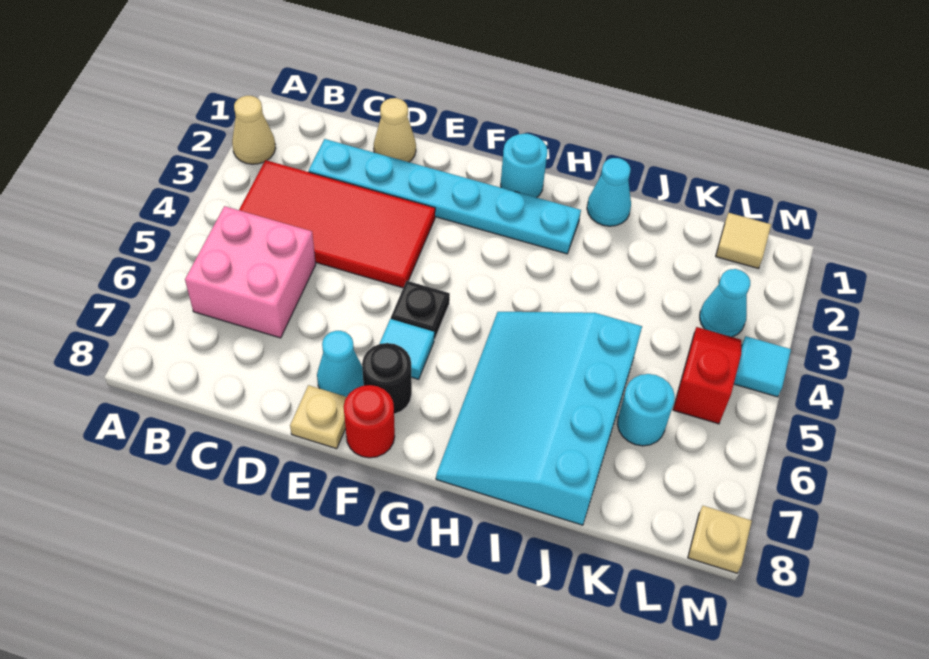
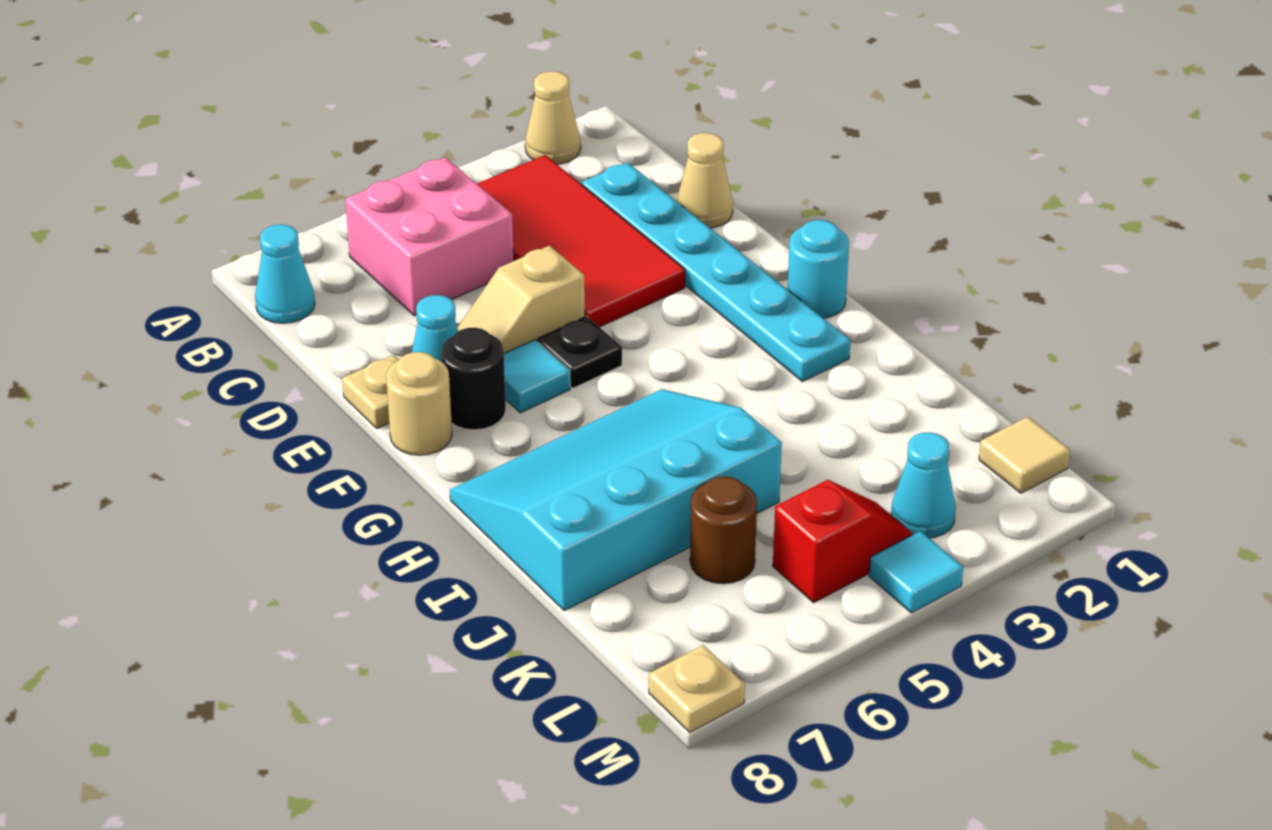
none -> tan 1x2 slope [457,246,585,353]
red 1x1 round brick [344,385,395,458] -> tan 1x1 round brick [386,352,452,455]
cyan 1x1 cone [587,158,631,226] -> cyan 1x1 cone moved to [255,224,315,323]
cyan 1x1 round brick [617,374,675,446] -> brown 1x1 round brick [690,476,757,584]

